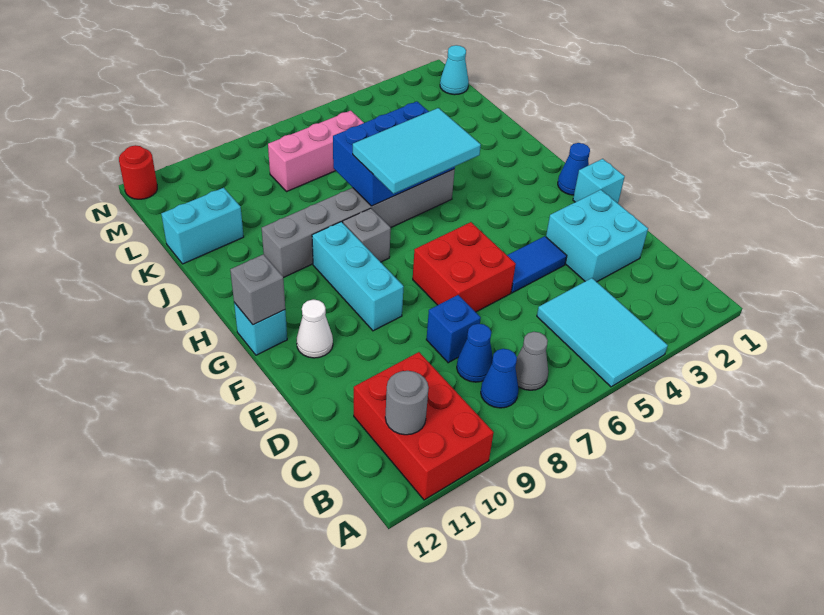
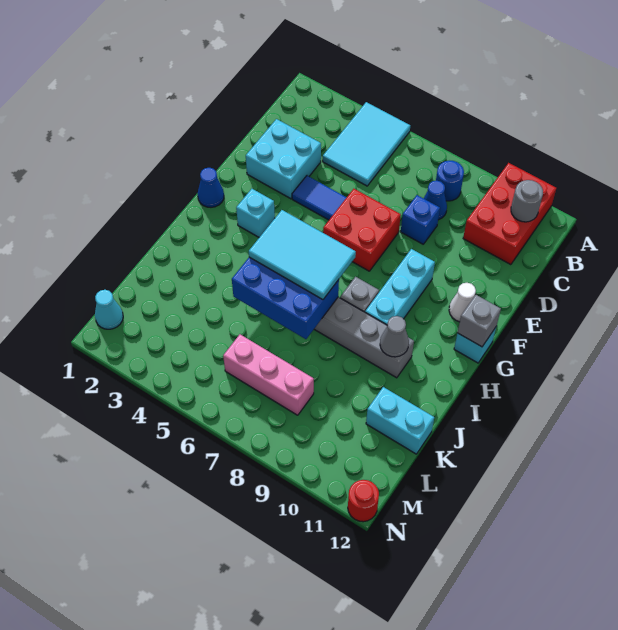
grey 1x1 cone [515,332,548,390] -> grey 1x1 cone moved to [380,316,409,357]
blue 1x1 cone [481,349,519,408] -> blue 1x1 round brick [436,161,464,201]
cyan 1x1 brick [573,159,625,203] -> cyan 1x1 brick moved to [236,189,275,237]

